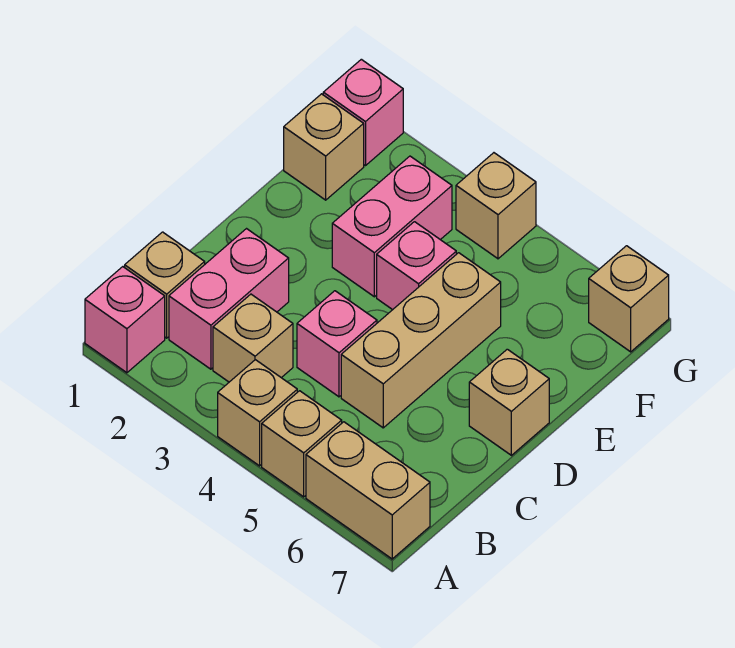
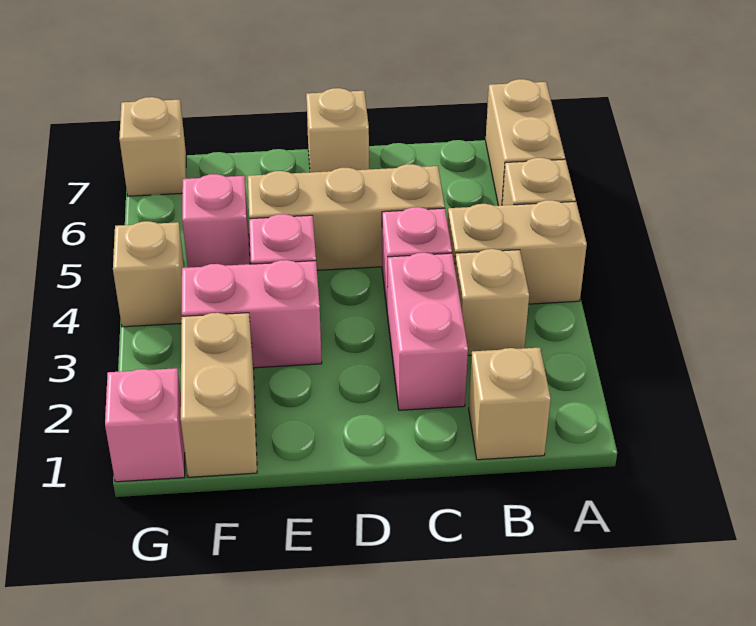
pink 1x1 brick [85,267,165,373] -> pink 1x1 brick moved to [182,174,250,268]
tan 1x1 brick [218,360,297,466] -> tan 1x2 brick [448,200,587,304]
pink 1x2 brick [169,229,289,369] -> pink 1x2 brick turned to [387,253,468,410]
tan 1x1 brick [284,94,364,200] -> tan 1x2 brick [181,313,257,477]

